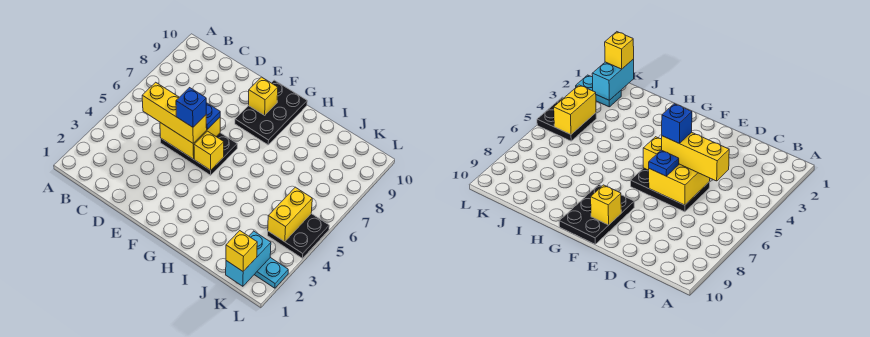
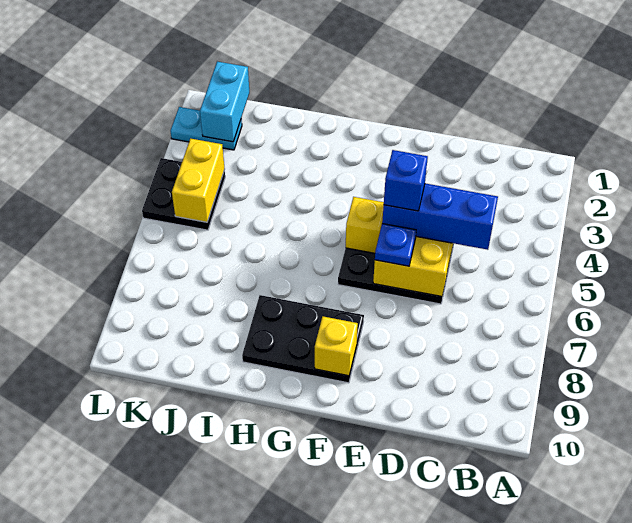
yellow 1x3 brick [142,82,207,143] -> blue 1x3 brick [382,183,498,250]
black 2x3 plate [235,80,307,145] -> black 2x3 plate turned to [242,295,364,383]
yellow 1x1 brick [226,231,257,271] -> none

